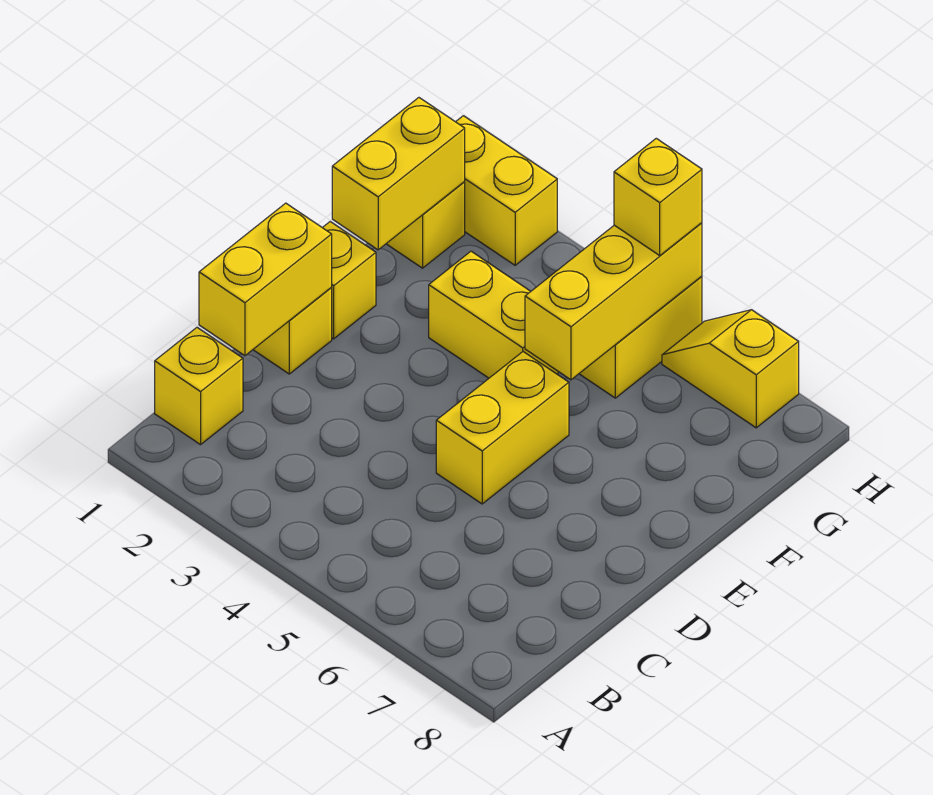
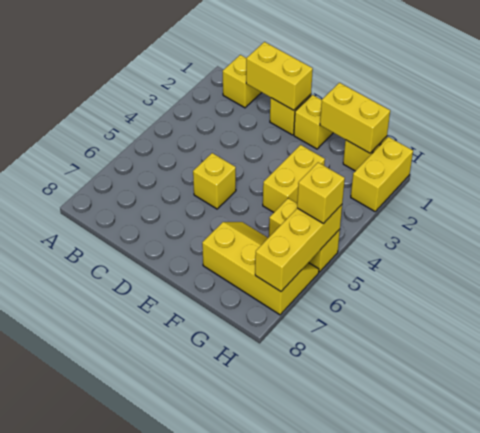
yellow 1x2 brick [436,352,569,504] -> yellow 1x1 brick [193,153,236,209]
yellow 1x3 brick [525,223,702,380] -> yellow 1x3 brick turned to [255,205,342,291]
yellow 1x2 slope [662,310,799,428] -> yellow 2x3 slope [202,222,319,315]

